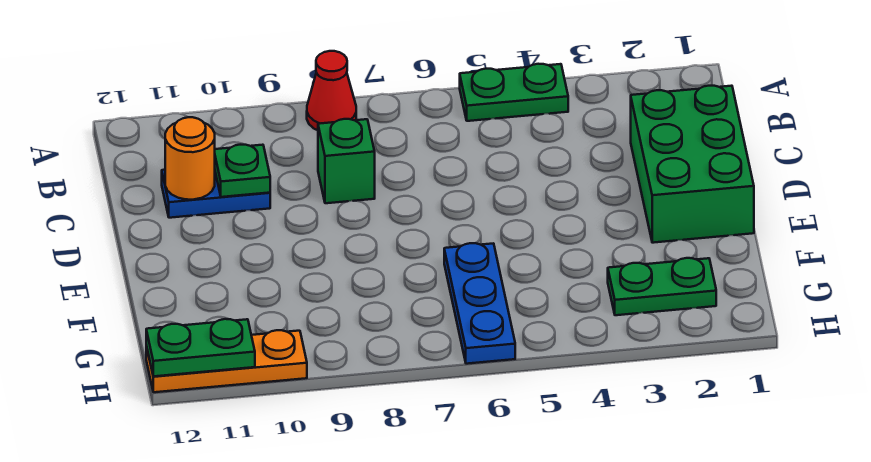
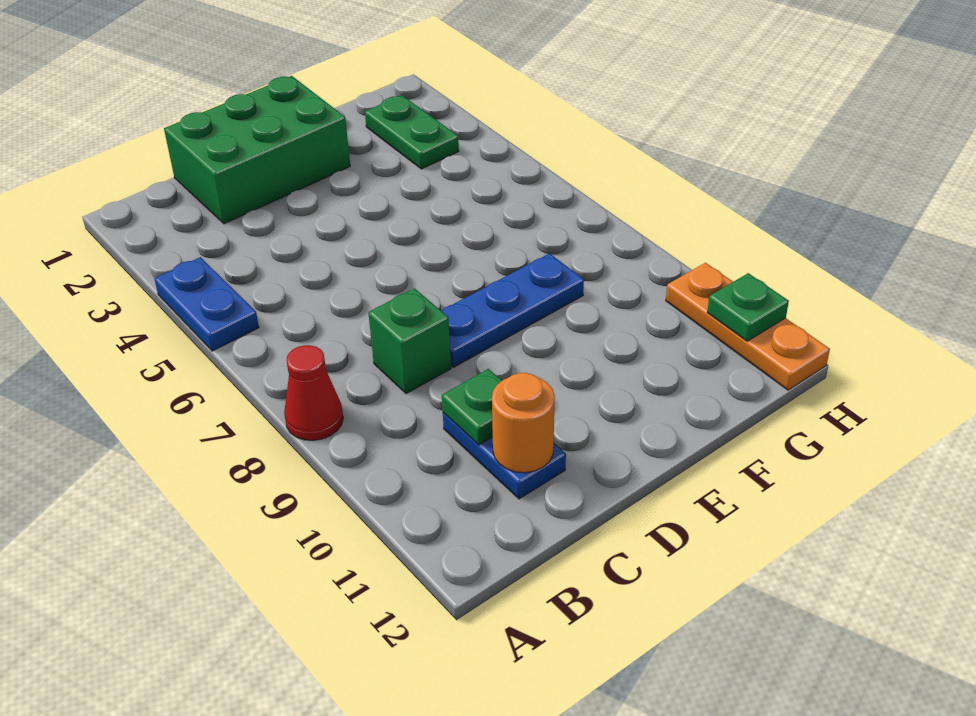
green 1x2 plate [460,64,568,121] -> blue 1x2 plate [154,257,259,351]
blue 1x3 plate [444,243,515,364] -> blue 1x3 plate moved to [441,253,584,367]
green 1x2 plate [146,319,255,376] -> green 1x1 plate [707,273,789,341]

